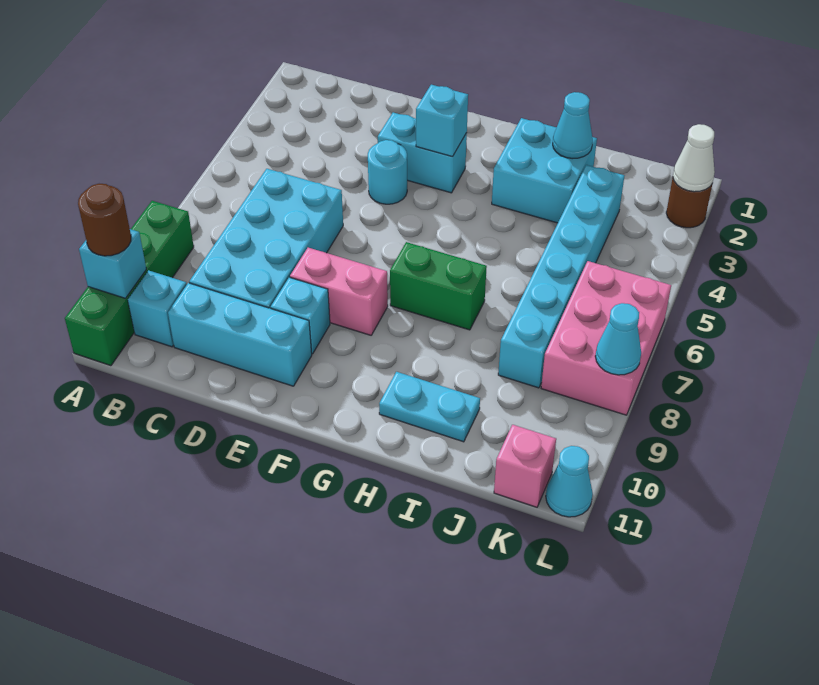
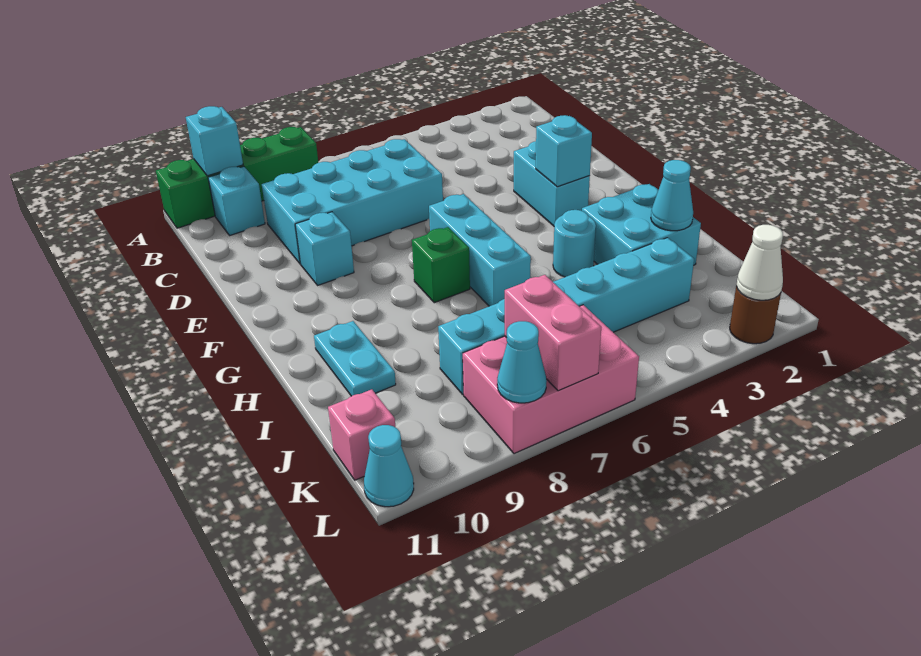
brown 1x1 round brick [78,184,131,256] -> none
cyan 1x3 brick [168,283,312,386] -> cyan 1x3 brick moved to [429,194,531,306]
cyan 1x1 round brick [368,140,407,204] -> cyan 1x1 round brick moved to [553,210,596,277]
pink 1x2 brick [290,248,388,335] -> pink 1x2 brick moved to [505,275,601,391]
green 1x2 brick [390,242,487,330] -> green 1x1 brick [412,227,470,303]

